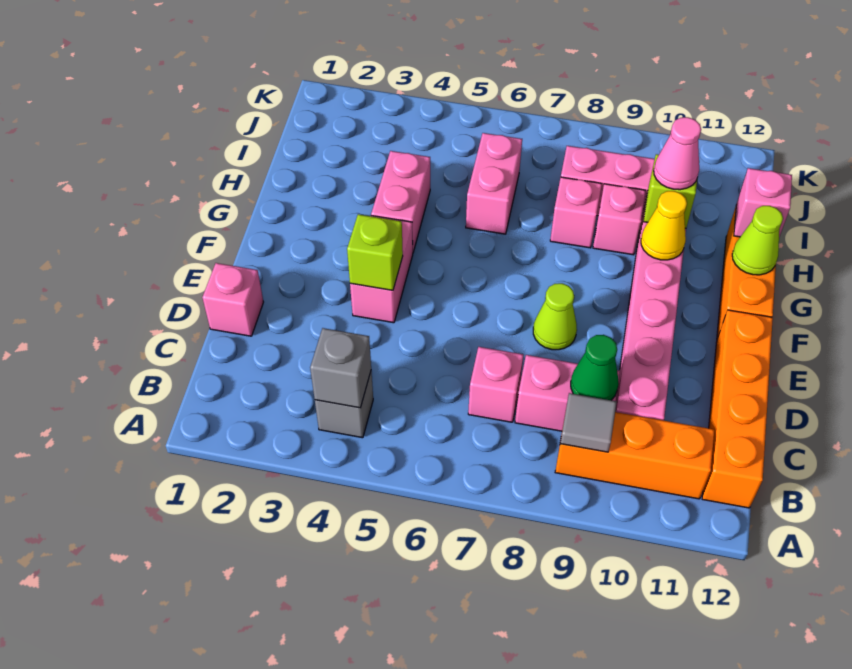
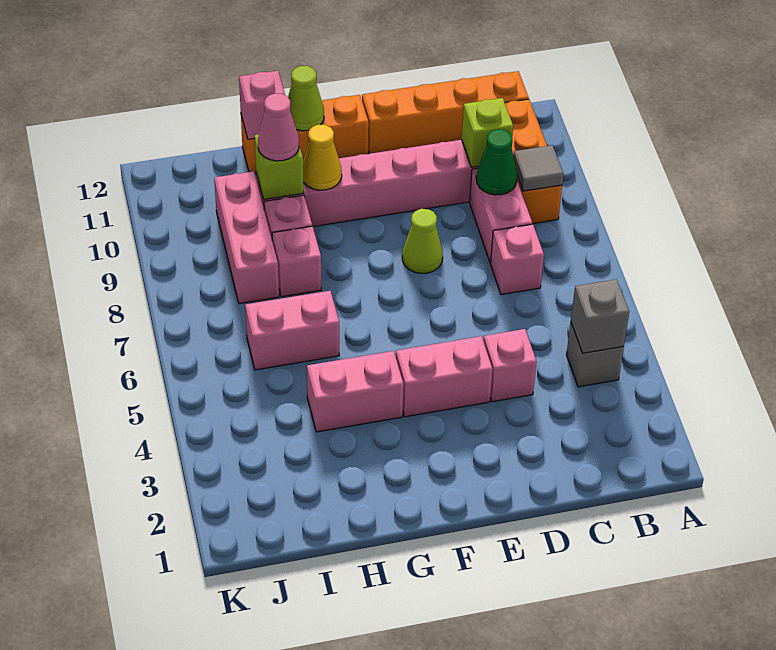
pink 1x1 brick [202,263,263,336] -> pink 1x1 brick moved to [483,329,537,402]
lime 1x1 brick [347,214,403,290] -> lime 1x1 brick moved to [462,98,513,167]

